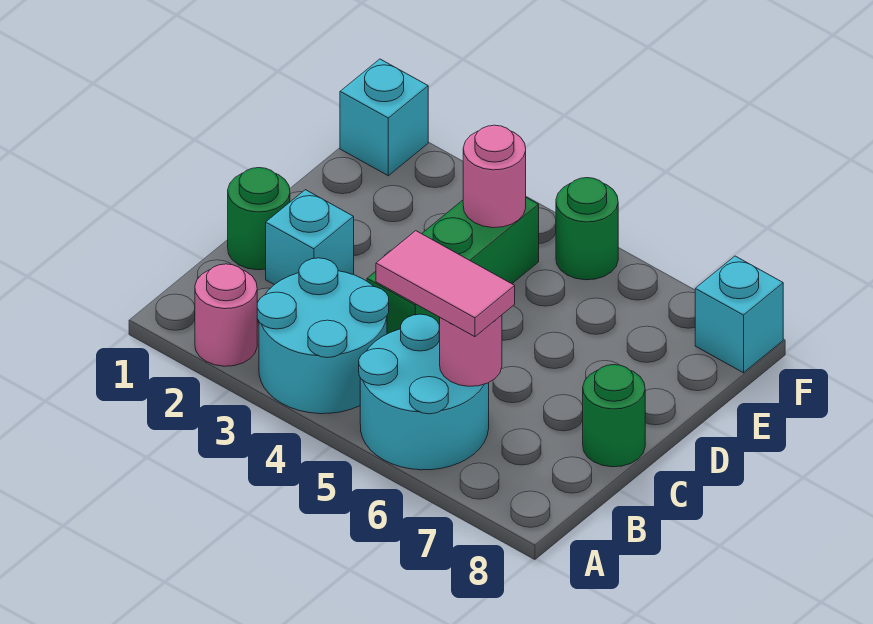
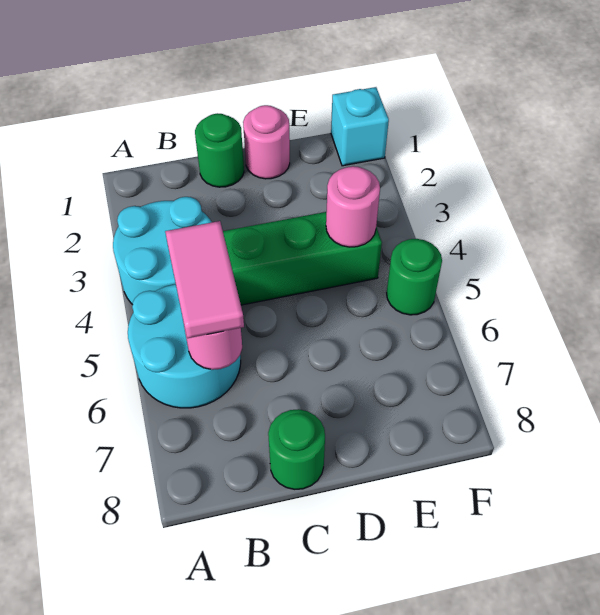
pink 1x1 round brick [195,264,257,366] -> pink 1x1 round brick moved to [243,105,290,179]
cyan 1x1 brick [266,190,354,285] -> none
cyan 1x1 brick [695,256,783,373] -> none

